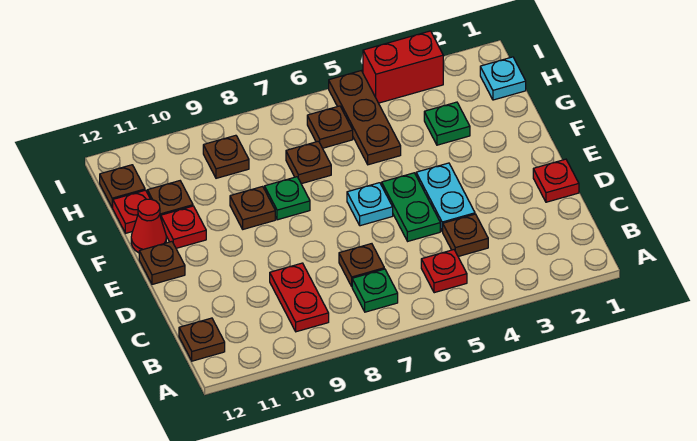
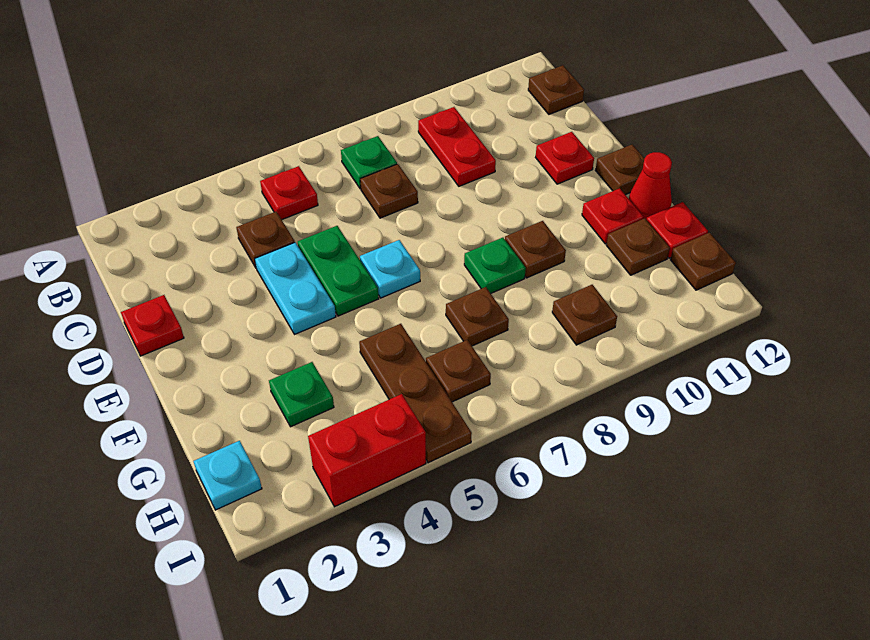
none -> red 1x1 plate [536,132,594,184]

